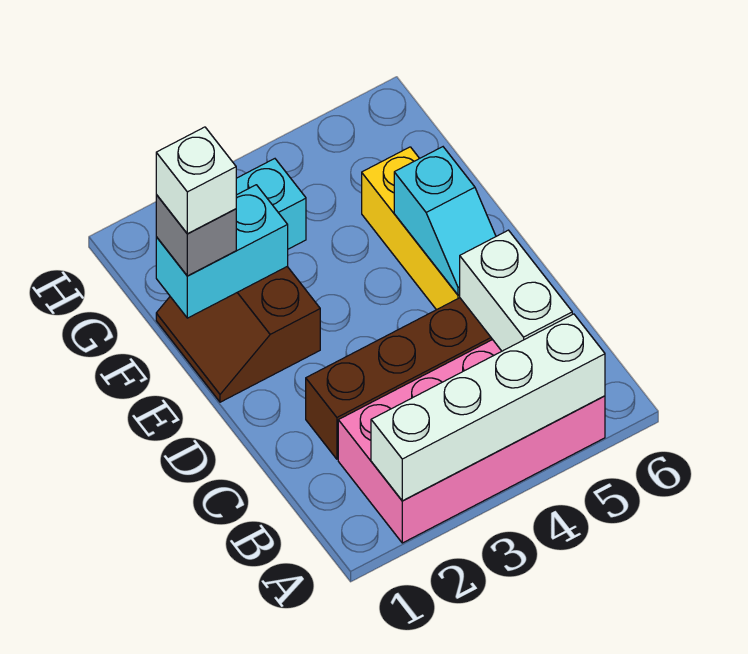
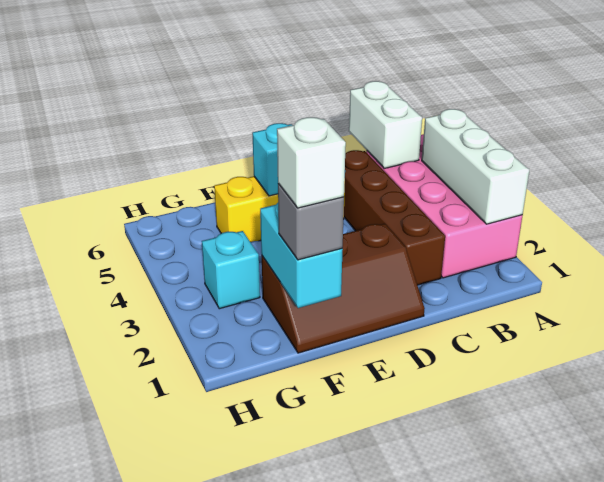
white 1x4 brick [371,314,605,501] -> white 1x3 brick [422,109,529,224]
white 1x2 brick [460,230,572,351] -> white 1x2 brick turned to [349,81,422,168]
brown 2x2 slope [156,267,320,402] -> brown 2x3 slope [262,224,425,353]

